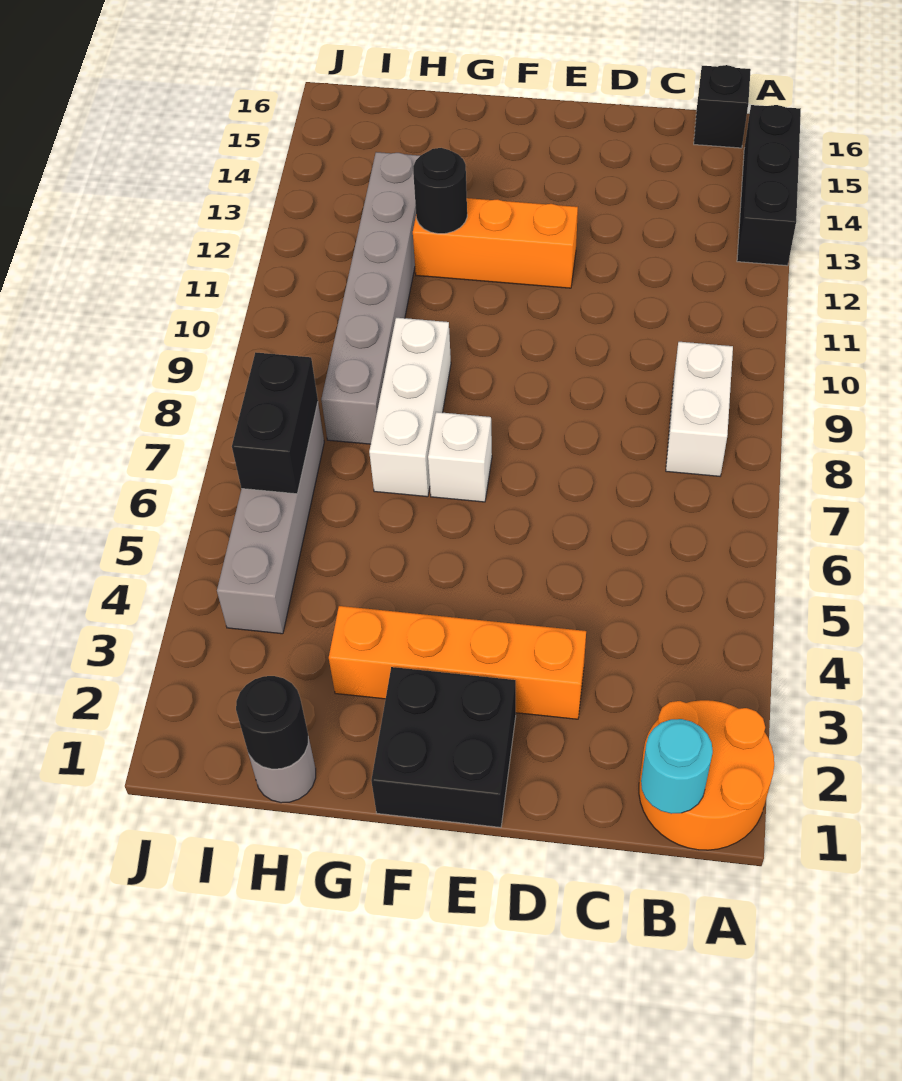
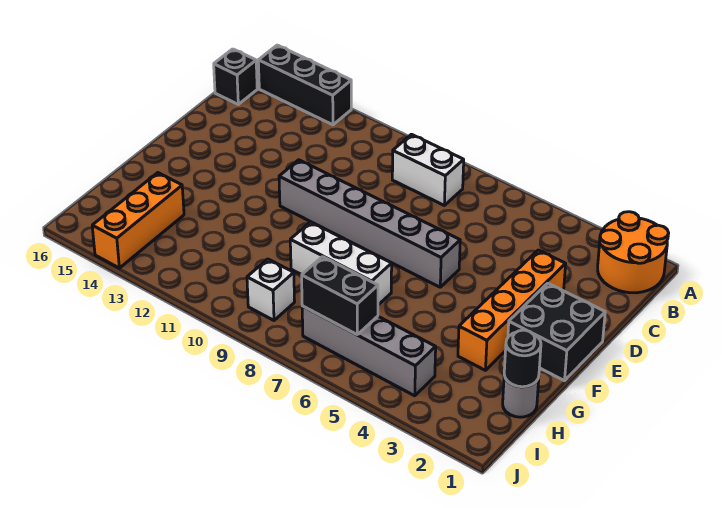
cyan 1x1 round brick [641,719,713,814] -> none
orange 1x3 brick [413,198,578,288] -> orange 1x3 brick moved to [92,173,184,268]
white 1x1 brick [428,412,492,502] -> white 1x1 brick moved to [247,259,295,320]
black 1x1 round brick [413,148,467,234] -> none
grey 1x6 brick [321,152,420,444] -> grey 1x6 brick moved to [279,160,460,287]

